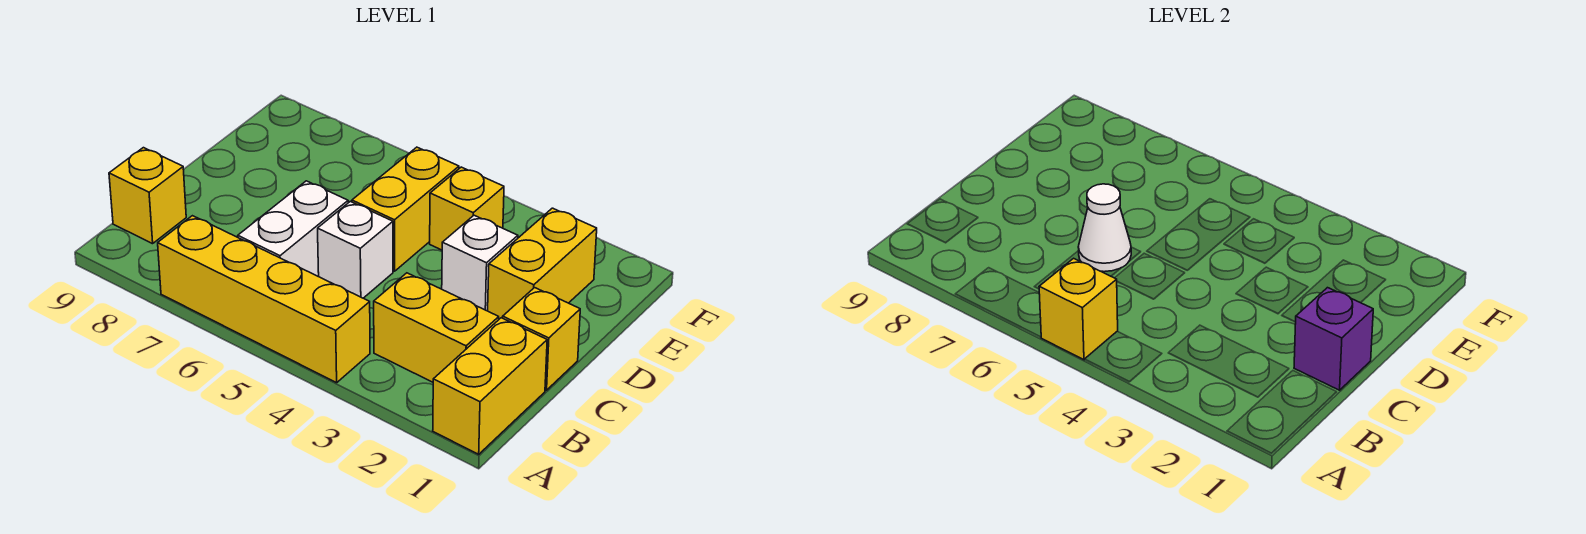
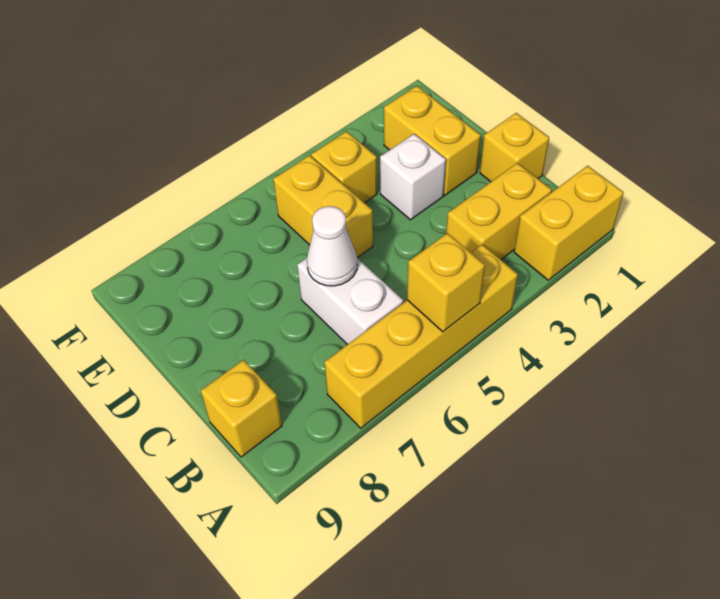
yellow 1x2 brick [433,318,547,454] -> yellow 1x2 brick turned to [514,166,624,280]
purple 1x1 brick [1294,288,1373,390] -> none
white 1x1 brick [318,201,393,298] -> none

